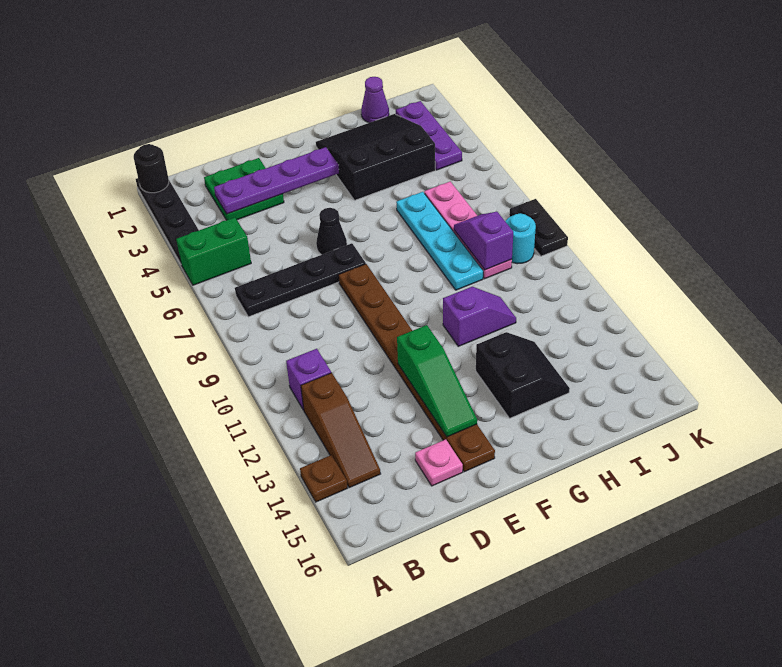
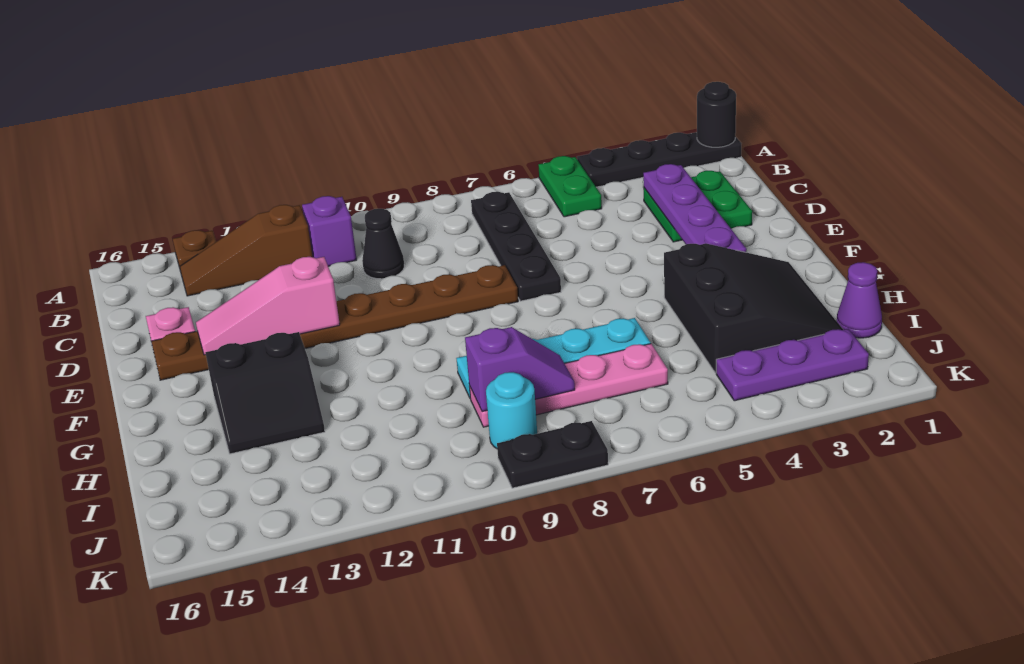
green 1x2 brick [176,218,251,285] -> green 1x2 plate [538,156,602,217]
black 1x1 cone [316,208,347,255] -> black 1x1 cone moved to [362,209,404,279]
green 1x3 slope [397,325,477,437] -> pink 1x3 slope [196,257,340,355]
purple 1x2 slope [443,287,516,346] -> none

